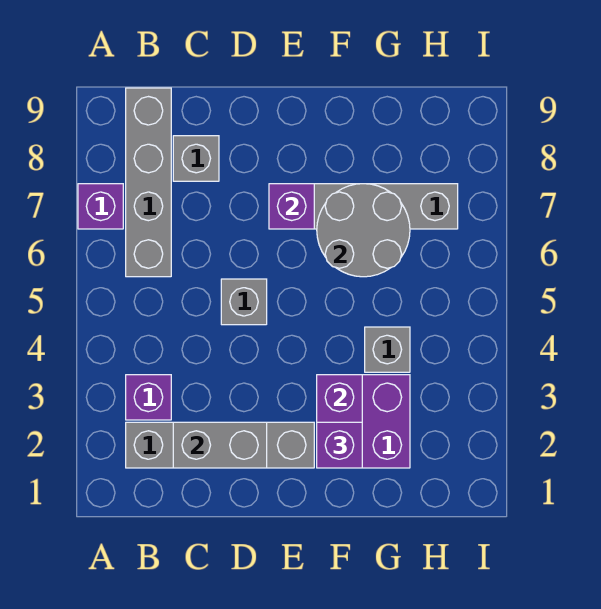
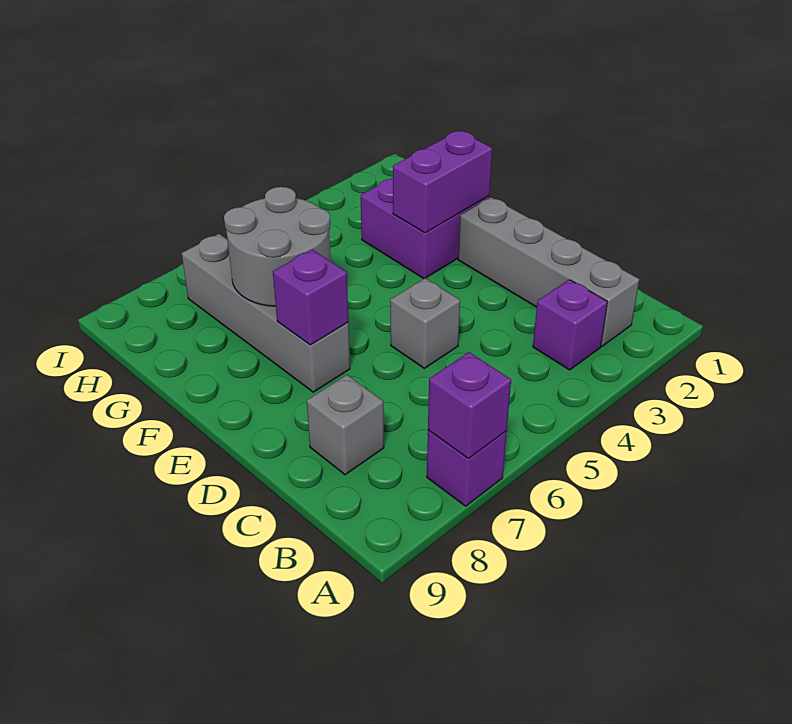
grey 1x4 brick [126,88,171,277] -> none
grey 1x2 brick [173,422,267,468] -> none
purple 1x1 brick [317,422,362,468] -> purple 1x1 brick moved to [428,352,511,459]
grey 1x1 brick [365,327,410,372] -> none

